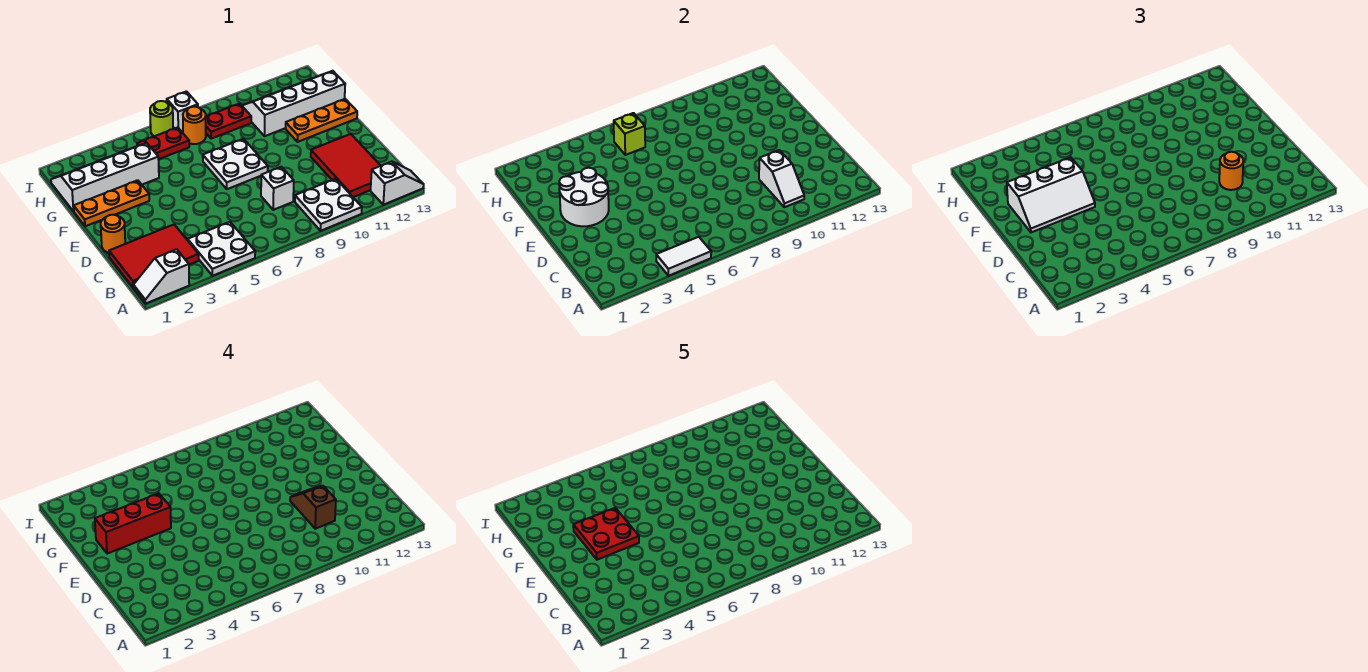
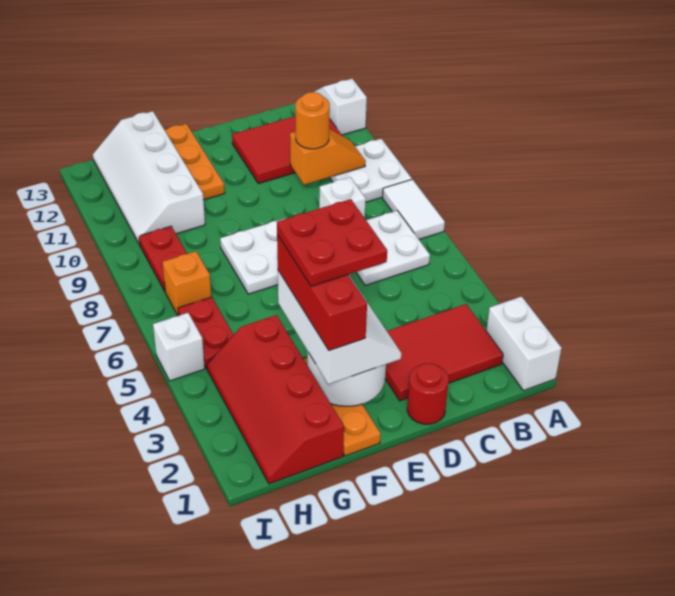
white 1x2 slope [134,249,189,304] -> white 1x2 brick [486,296,561,391]
white 2x2 plate [188,222,255,276] -> white 2x2 plate moved to [356,211,430,285]
white 1x2 tile [656,237,711,276] -> white 1x2 tile moved to [382,179,445,239]
red 2x3 tile [109,225,199,288] -> red 2x3 tile turned to [385,304,503,401]
white 1x2 slope [759,150,804,207] -> orange 1x2 slope [290,129,366,185]
brown 1x2 slope [290,486,336,529] -> none
orange 1x1 round brick [101,215,125,253] -> red 1x1 round brick [407,363,449,424]
white 2x4 slope [51,143,159,212] -> red 2x4 slope [207,315,344,484]
lime 1x1 brick [614,113,645,155] -> none
orange 1x1 round brick [183,107,206,144] -> orange 1x1 brick [162,251,211,316]
lime 1x1 round brick [150,101,173,136] -> none
white 1x1 brick [167,91,198,132] -> white 1x1 brick moved to [153,313,205,381]

